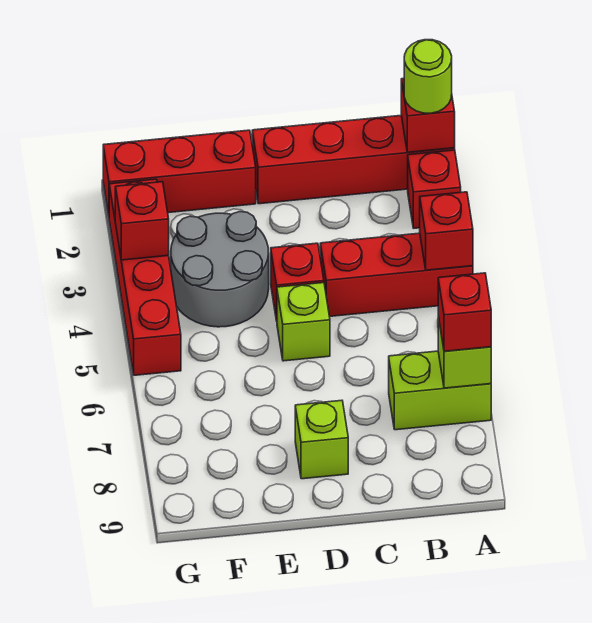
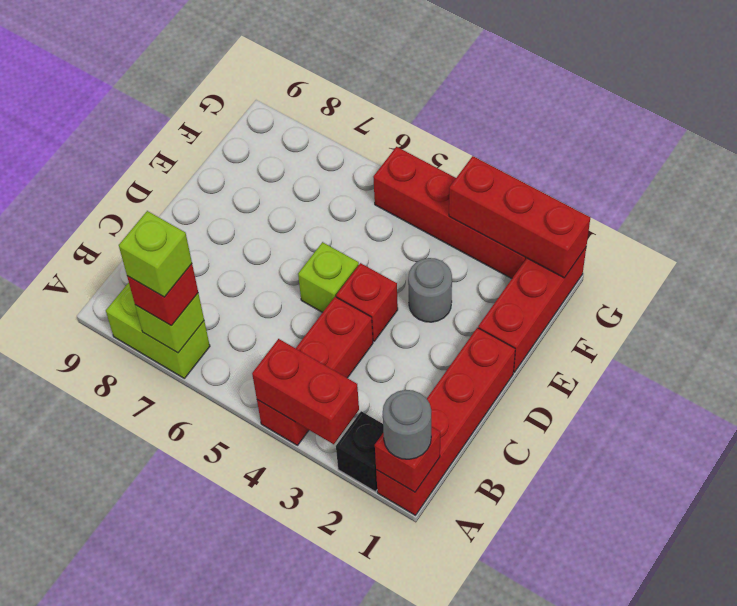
lime 1x1 round brick [404,40,452,113] -> grey 1x1 round brick [383,390,431,459]
red 1x1 brick [408,150,461,228] -> black 1x1 brick [336,411,383,492]
red 1x1 brick [420,192,473,270] -> red 1x2 brick [252,339,359,444]
lime 1x2 brick [389,351,491,430] -> lime 1x2 brick turned to [106,283,210,378]
lime 1x1 brick [295,400,348,479] -> lime 1x1 brick moved to [119,211,192,297]
grey 2x2 round brick [171,212,269,327] -> grey 1x1 round brick [408,258,452,322]
red 1x1 brick [115,182,169,260] -> red 1x3 brick [449,156,590,278]

